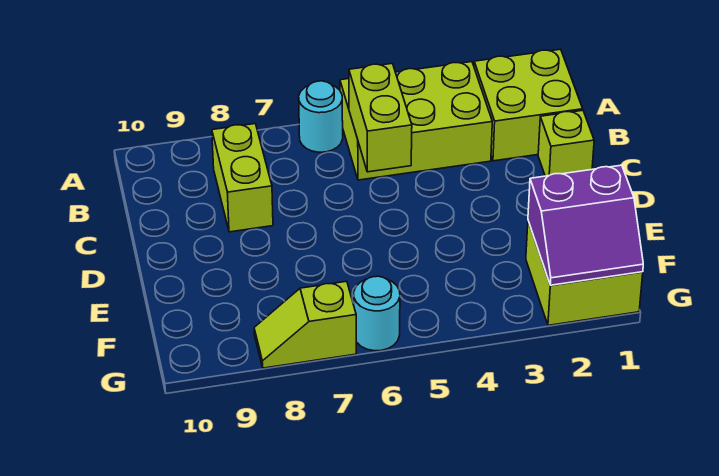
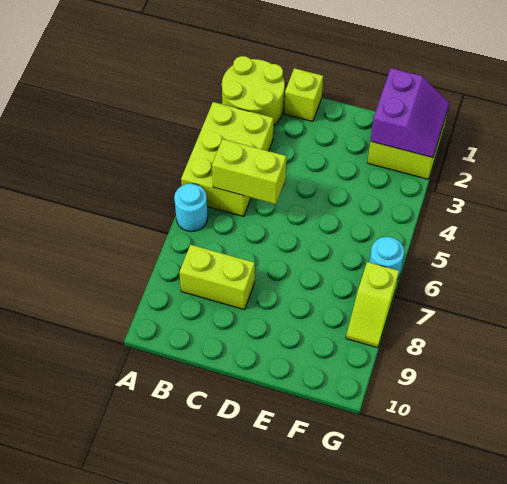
lime 2x2 brick [474,49,583,161] -> lime 2x2 round brick [222,56,285,126]

